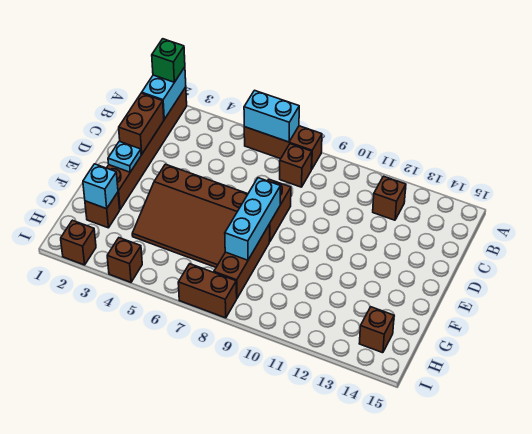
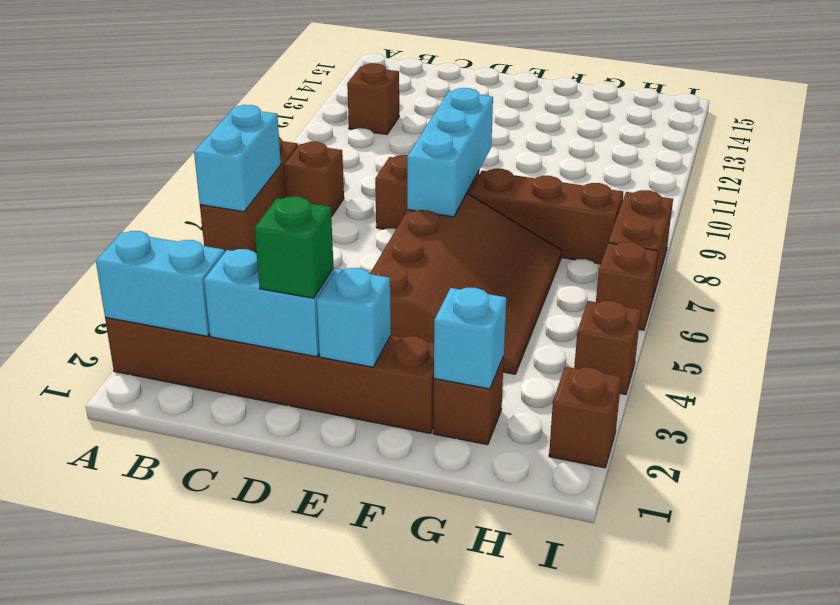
green 1x1 brick [152,39,185,82] -> green 1x1 brick moved to [255,197,334,298]
brown 1x2 brick [119,93,164,154] -> cyan 1x2 brick [204,249,334,357]
cyan 1x1 plate [108,141,141,172] -> cyan 1x1 brick [317,268,391,367]
cyan 1x3 brick [225,178,280,260] -> cyan 1x3 brick turned to [407,88,493,217]
brown 1x1 brick [359,307,394,353] -> brown 1x1 brick moved to [596,242,658,330]

